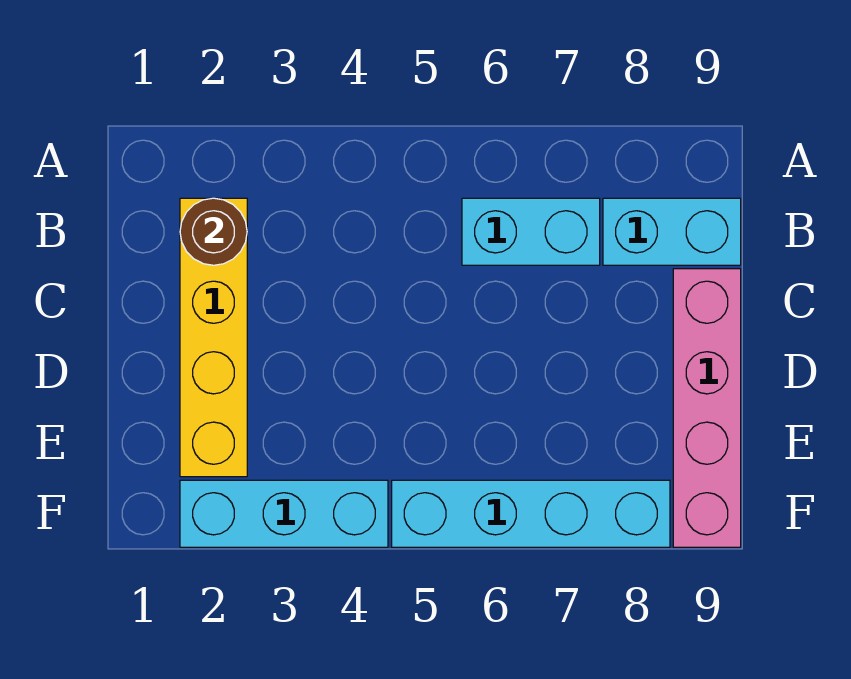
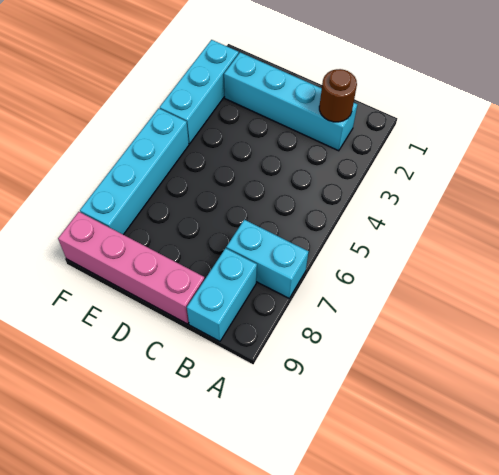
yellow 1x4 brick [180,198,247,477] -> cyan 1x4 brick [224,52,357,151]
cyan 1x2 brick [462,198,600,265] -> cyan 1x2 brick turned to [226,220,309,298]

